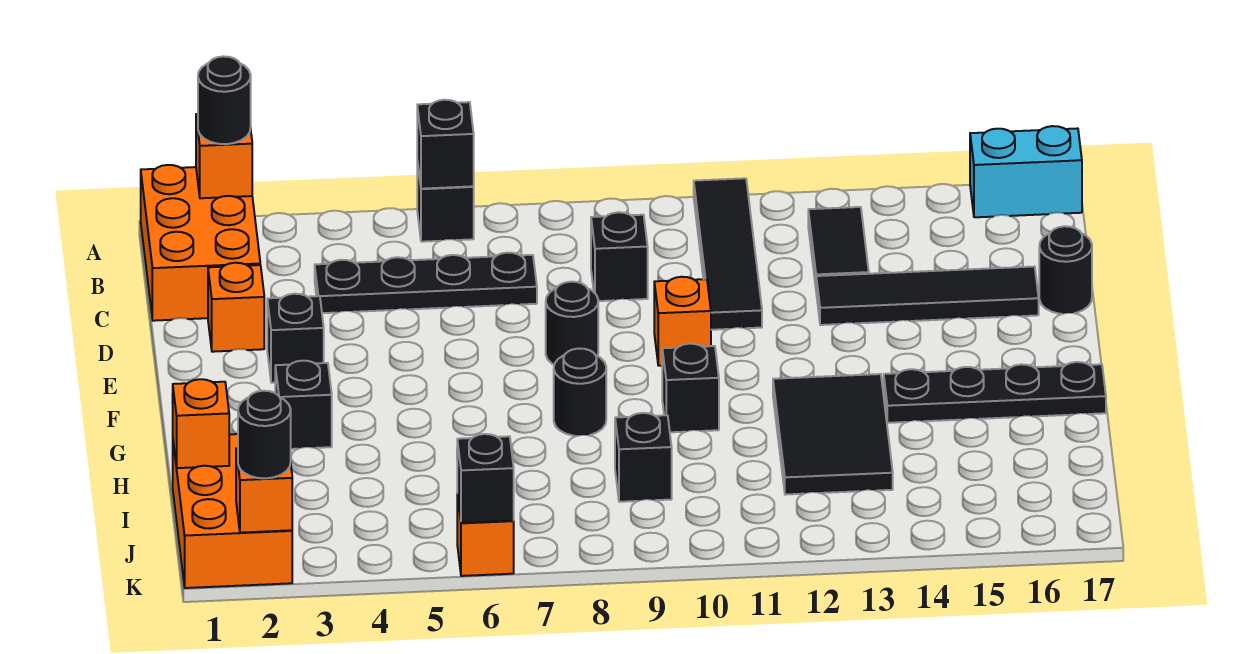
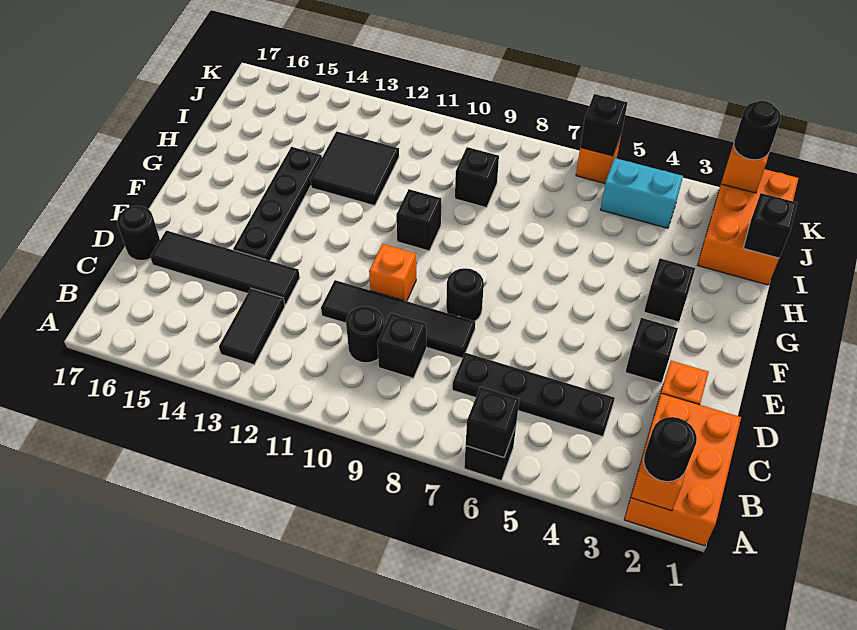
black 1x4 tile [694,178,762,330] -> black 1x4 tile turned to [321,280,475,358]
cyan 1x2 brick [970,126,1082,217] -> cyan 1x2 brick moved to [601,158,683,228]
black 1x1 round brick [554,349,606,436] -> black 1x1 round brick moved to [346,306,384,363]
black 2x3 tile [773,374,893,495] -> black 2x2 tile [310,131,399,206]
black 1x4 plate [884,362,1106,423] -> black 1x4 plate turned to [233,147,322,261]
orange 1x1 brick [173,379,229,468] -> black 1x1 brick [743,193,797,258]

